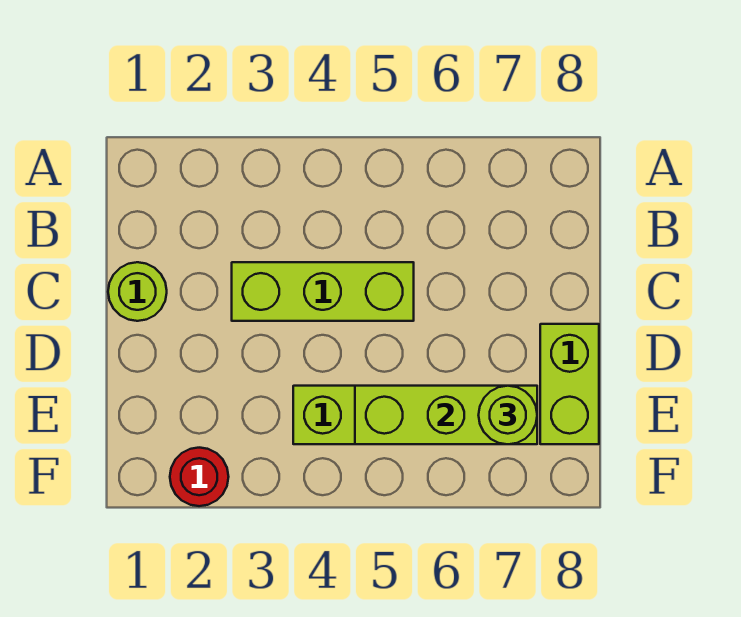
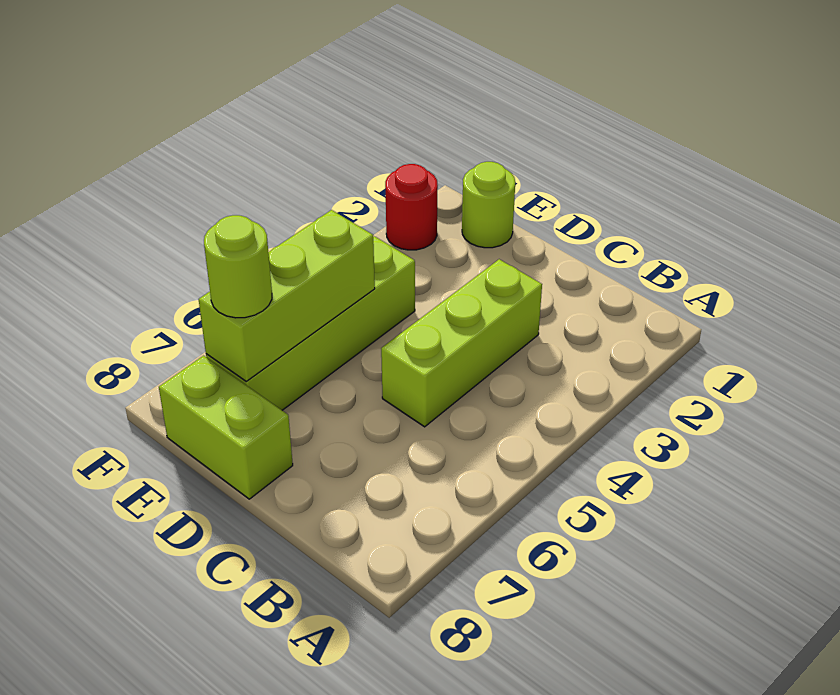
lime 1x1 round brick [108,262,167,321] -> lime 1x1 round brick moved to [462,162,515,248]

